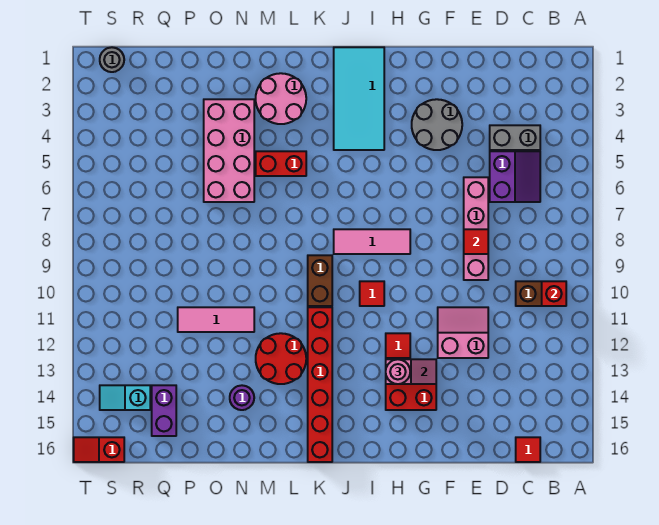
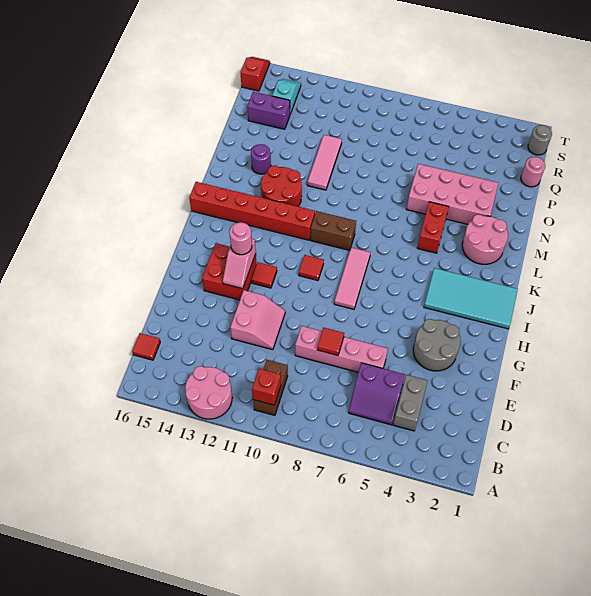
none -> pink 2x2 round brick [185,366,232,419]
none -> pink 1x1 round brick [521,157,545,187]

